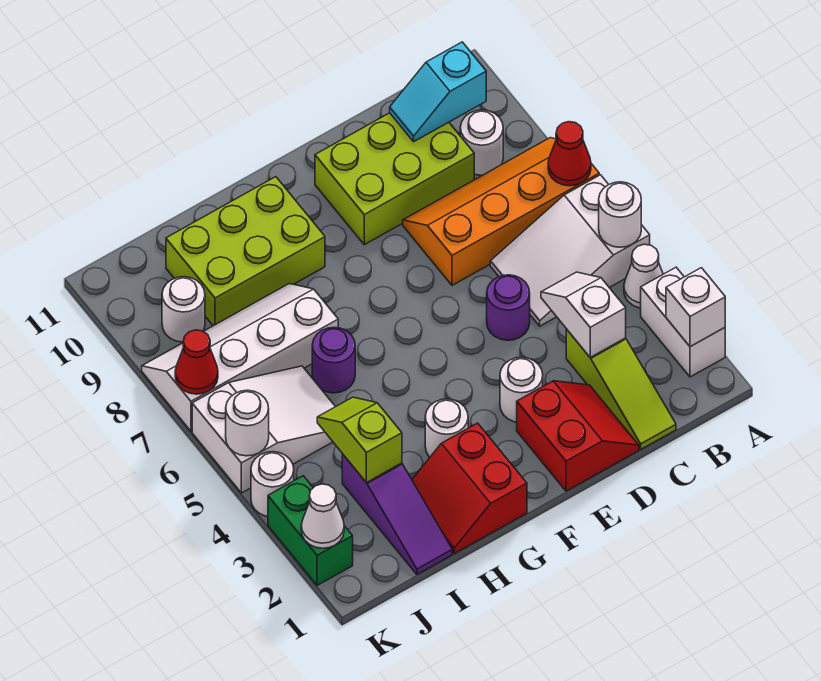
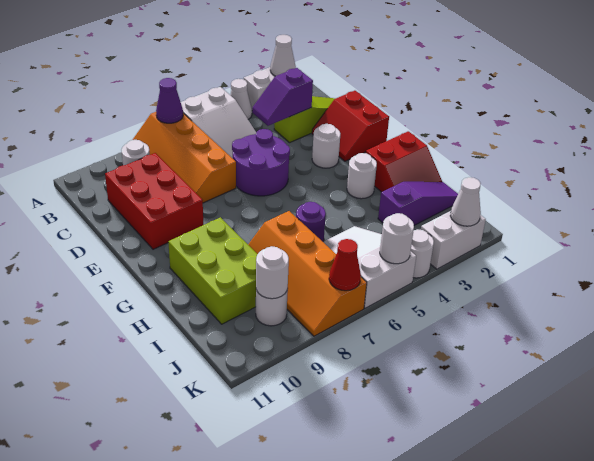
white 1x1 brick [666,268,725,347] -> white 1x1 cone [270,35,296,76]
white 1x1 round brick [599,182,641,247] -> white 1x1 round brick moved to [256,246,289,299]
red 1x1 cone [548,122,591,186] -> purple 1x1 cone [156,78,183,123]
cyan 1x2 slope [390,42,486,142] -> none
white 1x2 slope [541,272,626,357] -> purple 1x2 slope [252,68,313,126]
lime 2x3 brick [315,113,474,245] -> red 2x3 brick [105,153,203,249]
red 2x2 slope [517,381,639,491] -> red 2x2 slope turned to [312,91,389,161]
purple 1x1 round brick [487,275,530,340] -> purple 2x2 round brick [232,129,290,196]
white 2x4 slope [142,284,338,431] -> orange 2x4 slope [248,211,367,336]
lime 1x2 slope [317,397,402,483] -> none
green 1x2 brick [268,476,353,585] -> white 1x2 brick [421,211,486,269]

